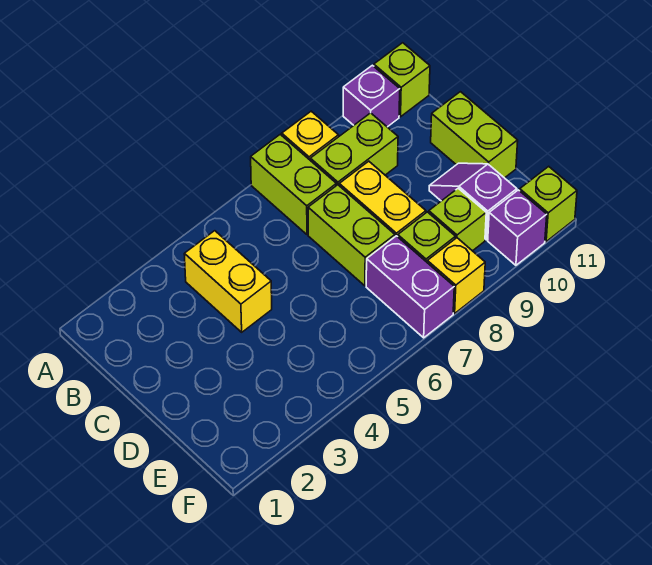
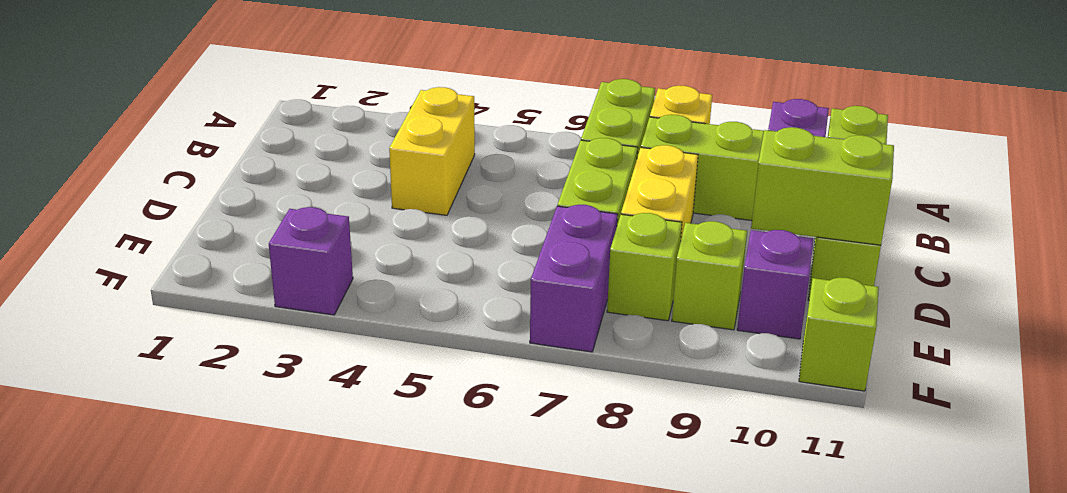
none -> lime 1x2 brick [751,127,894,245]
yellow 1x1 brick [427,238,485,313] -> none
purple 1x1 brick [488,190,547,265] -> purple 1x1 brick moved to [269,207,353,315]

